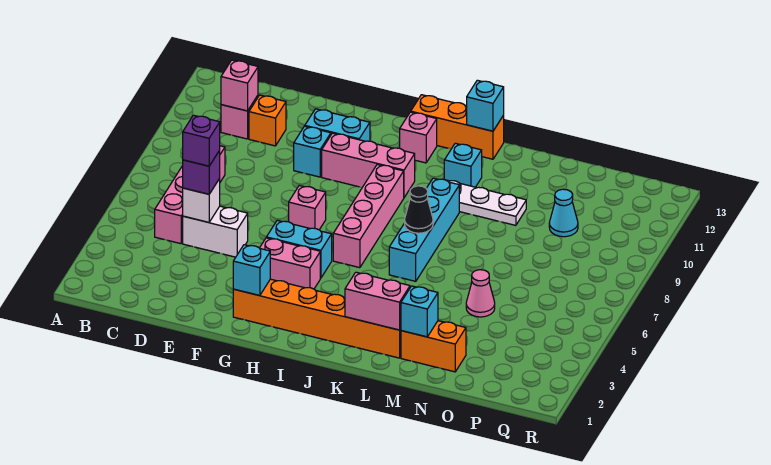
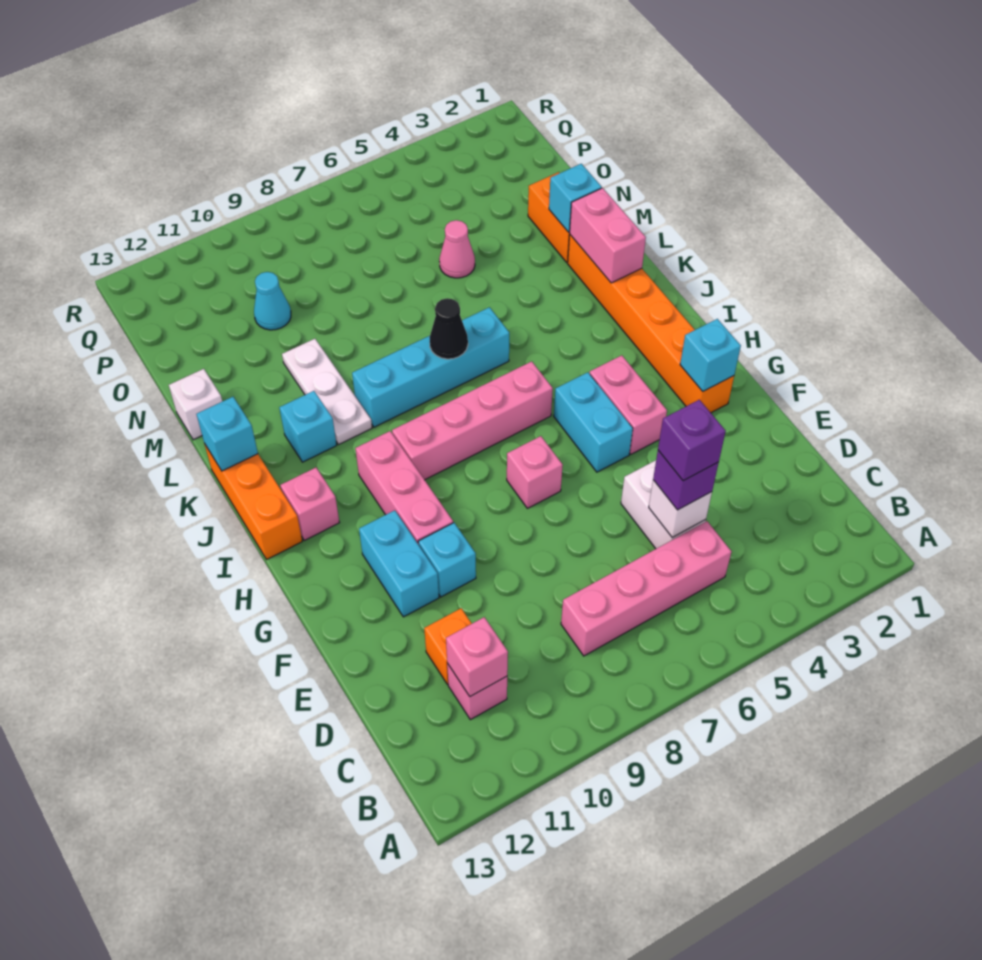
none -> white 1x1 brick [169,369,222,440]

